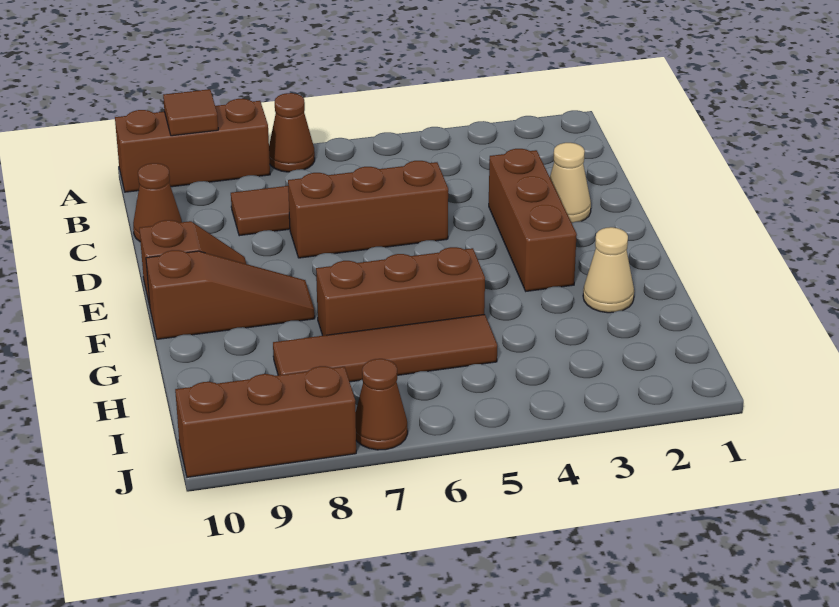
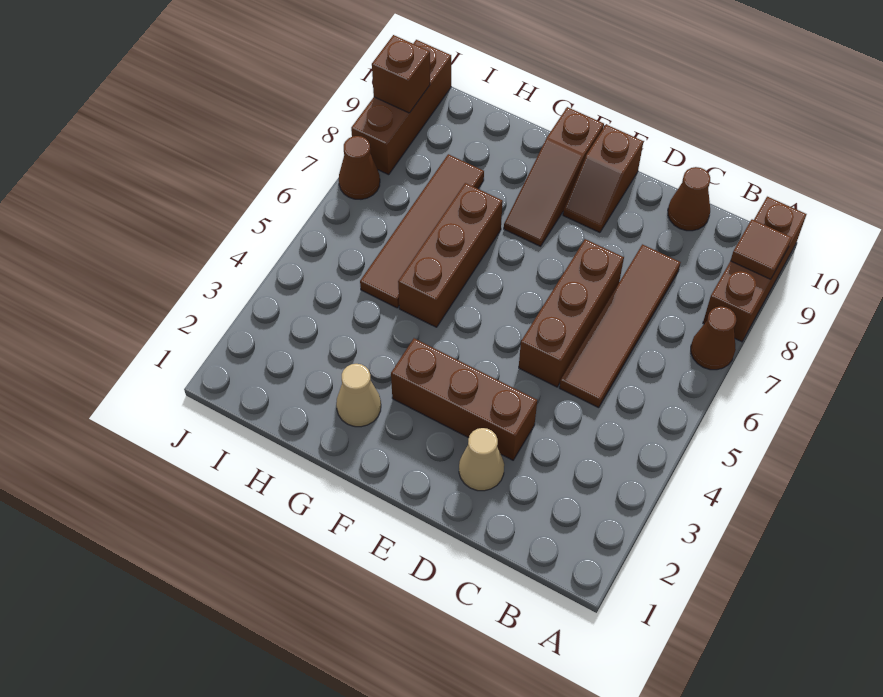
none -> brown 1x1 brick [372,35,430,113]

